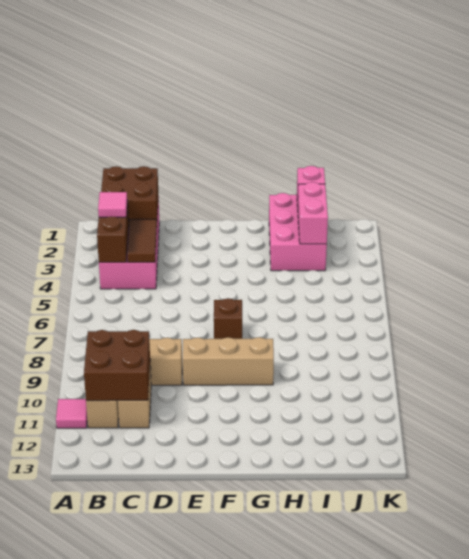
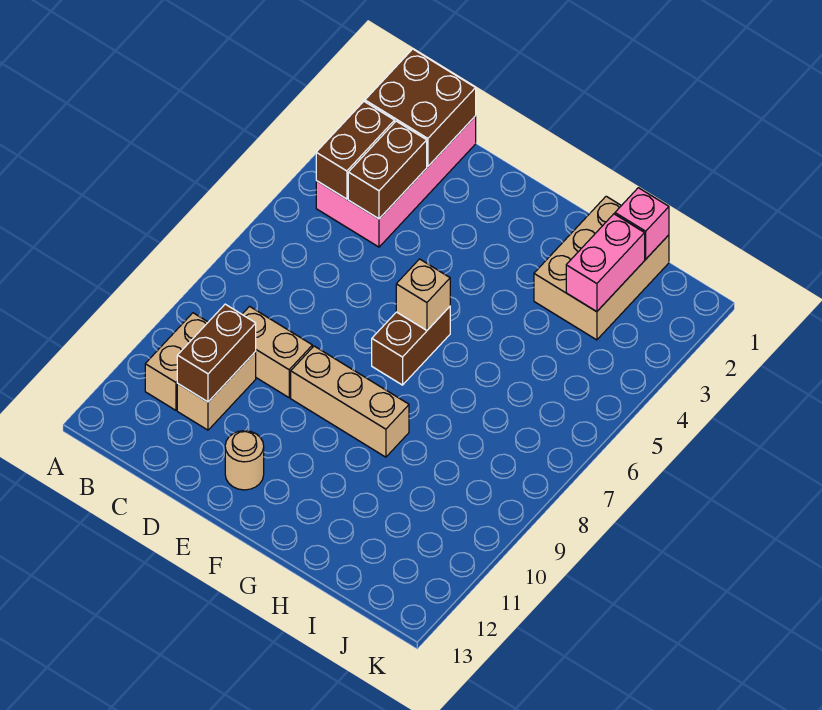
pink 1x1 tile [56,399,87,428] -> none
pink 1x1 tile [98,192,127,217] -> none
brown 2x2 brick [84,330,150,401] -> brown 1x2 brick [177,304,256,402]
brown 1x2 tile [127,219,157,262] -> brown 1x2 brick [348,121,427,219]
none -> tan 1x1 round brick [225,431,264,490]
none -> tan 1x1 brick [396,259,450,330]
brown 1x1 brick [214,298,242,339] -> brown 1x2 brick [372,307,450,385]
pink 2x3 brick [269,193,327,271] -> tan 2x3 brick [534,196,669,340]

